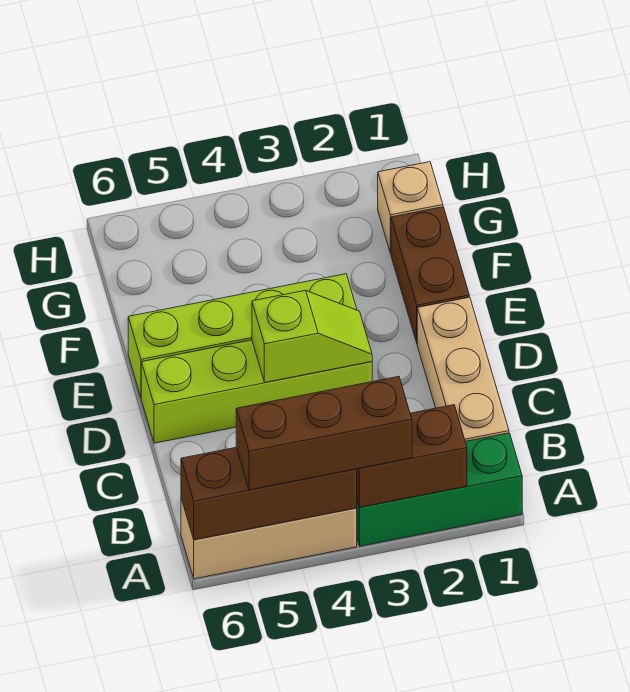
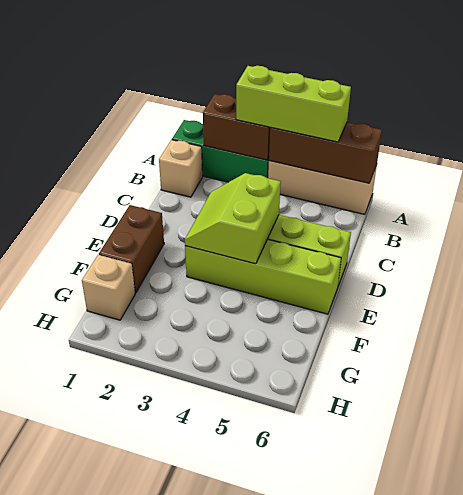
brown 1x3 brick [236,376,412,490] -> lime 1x3 brick [236,66,351,142]
tan 1x3 brick [417,297,509,441] -> tan 1x1 brick [159,140,203,197]
lime 1x2 slope [252,290,372,382] -> lime 2x2 slope [185,173,281,264]

